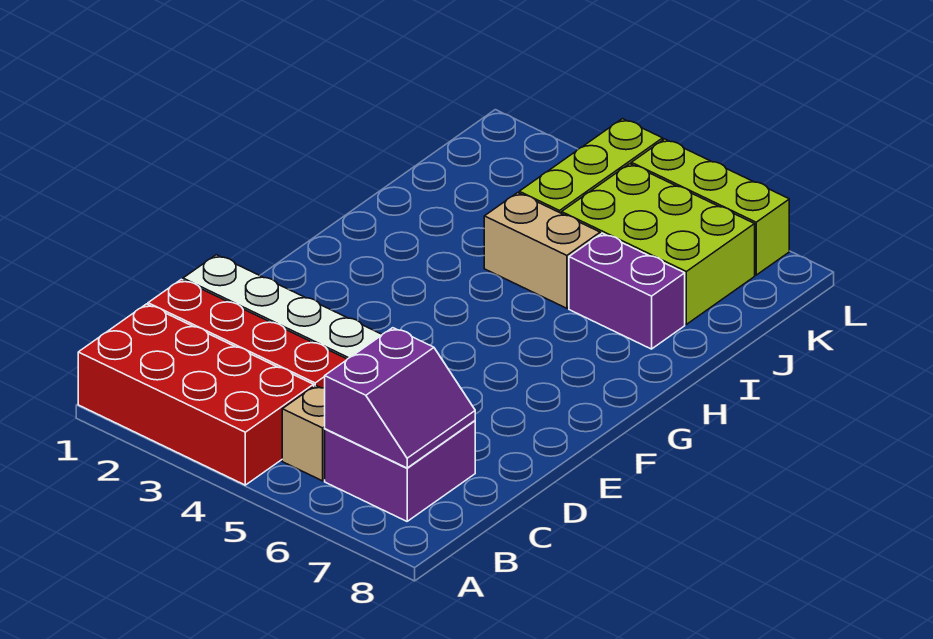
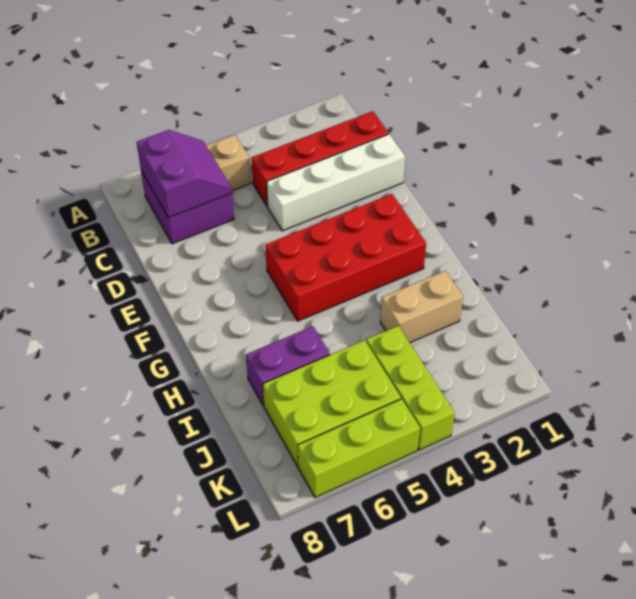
red 2x4 brick [78,304,314,485] -> red 2x4 brick moved to [265,194,426,321]
purple 2x2 slope [325,328,475,468] -> purple 2x2 slope turned to [137,130,232,218]
tan 1x2 brick [484,193,600,308] -> tan 1x2 brick moved to [380,271,463,343]

